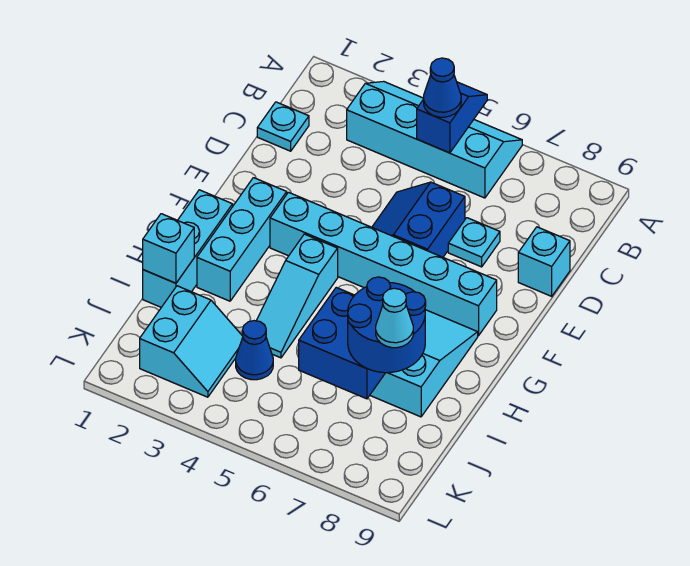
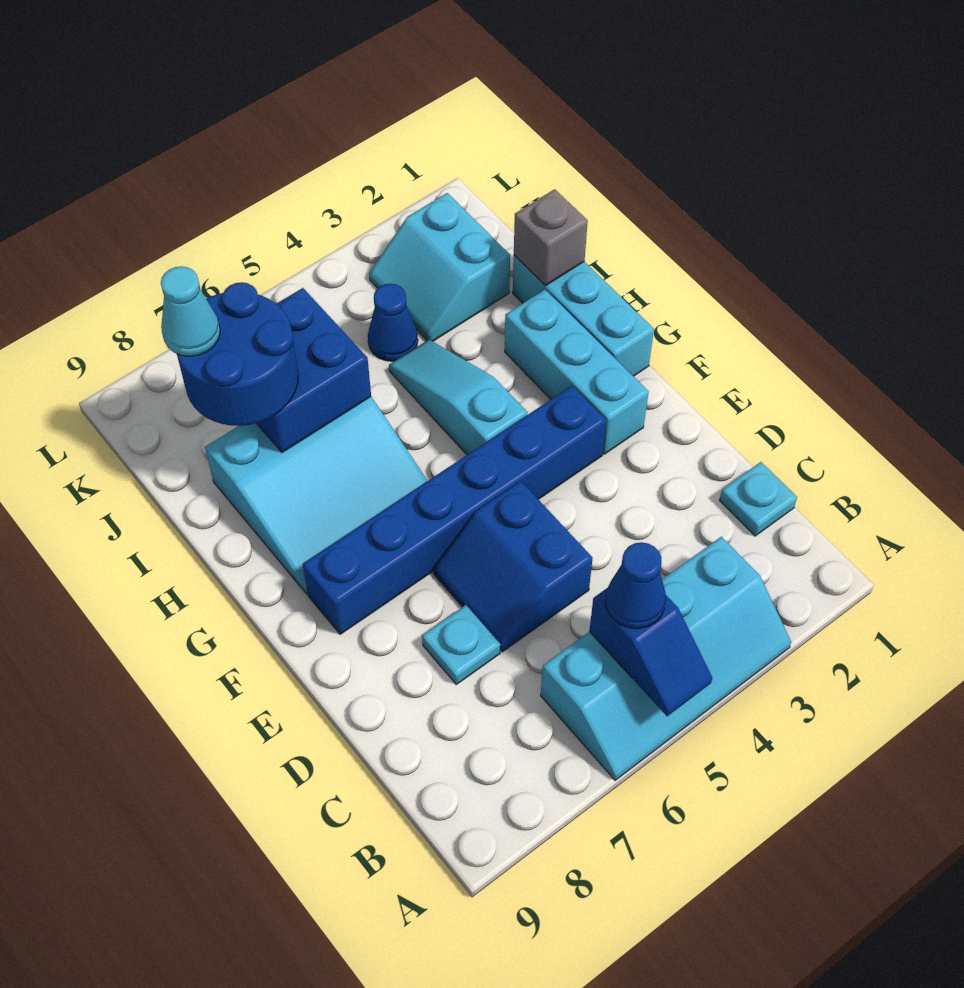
blue 2x2 slope [372,182,465,257] -> blue 2x2 slope turned to [433,481,593,652]
cyan 1x1 brick [518,227,570,296] -> none
cyan 1x6 brick [270,192,497,336] -> blue 1x6 brick [303,386,606,634]
cyan 1x1 brick [143,214,194,283] -> grey 1x1 brick [514,189,588,286]

